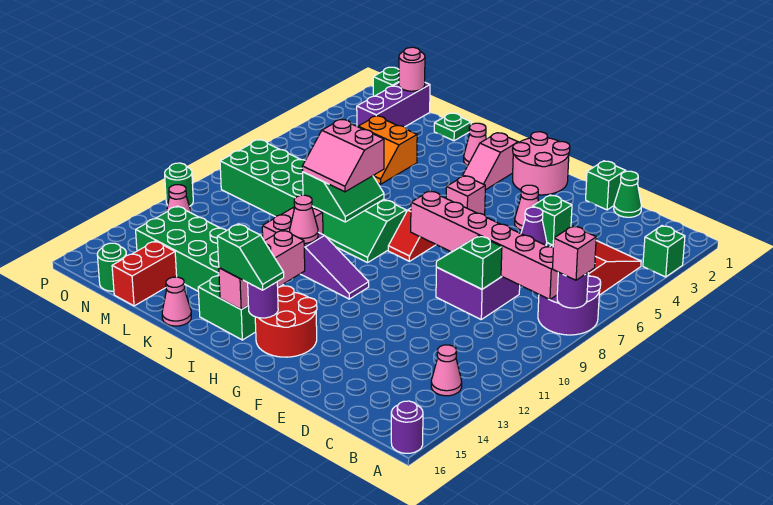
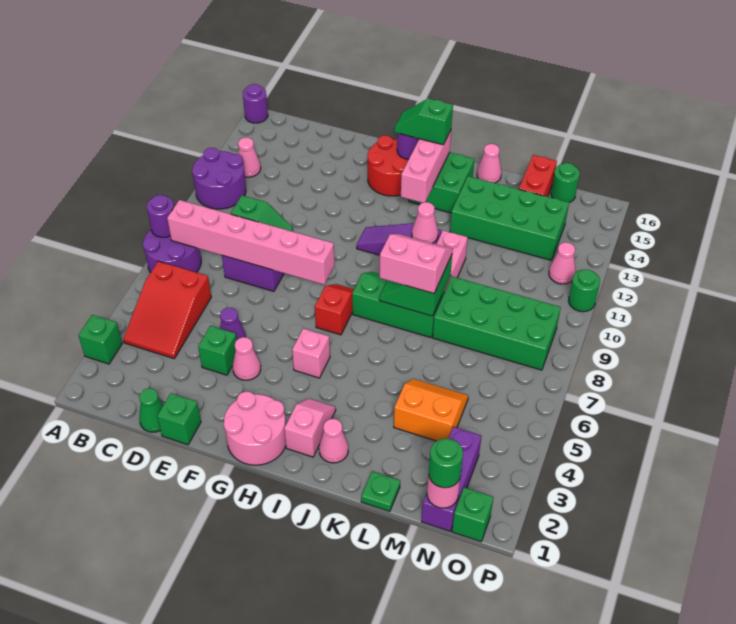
pink 1x1 brick [553,226,596,280] -> none
none -> purple 2x2 round brick [192,148,246,209]
none -> green 1x1 round brick [429,438,463,488]

